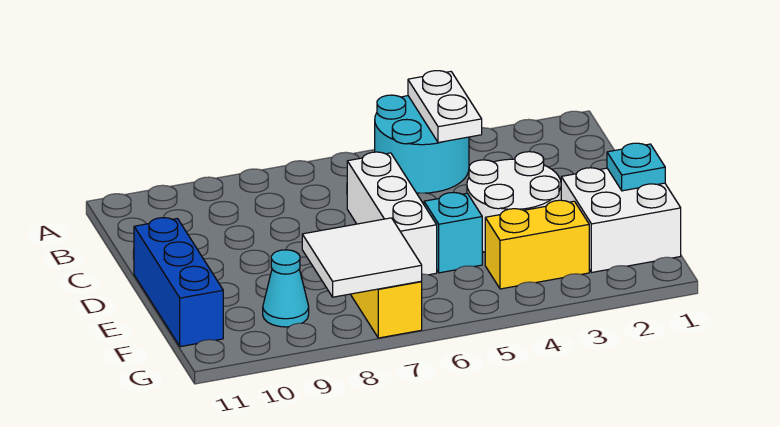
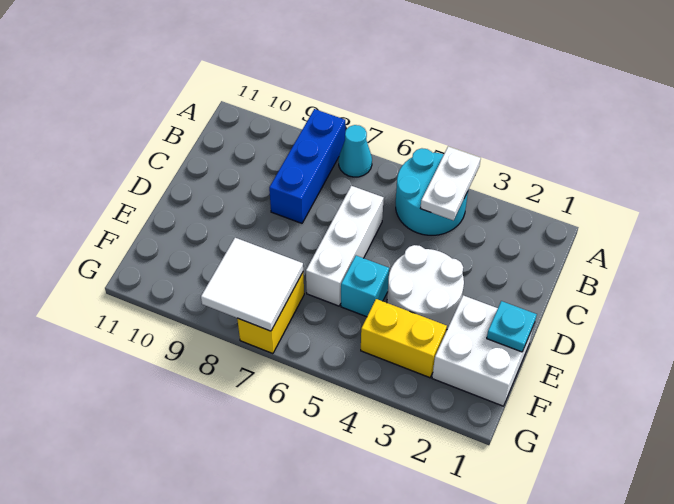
blue 1x3 brick [134,218,223,347] -> blue 1x3 brick moved to [269,109,345,223]
cyan 1x1 cone [263,250,309,327] -> cyan 1x1 cone moved to [339,125,372,177]

